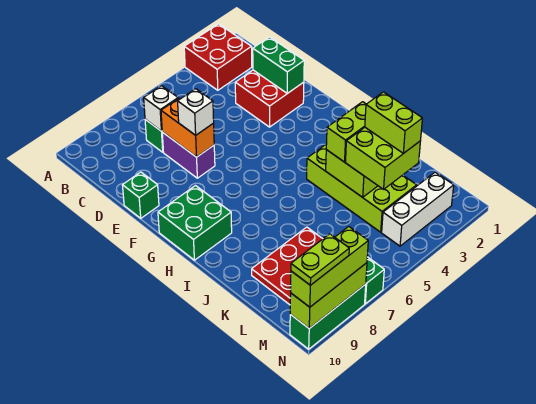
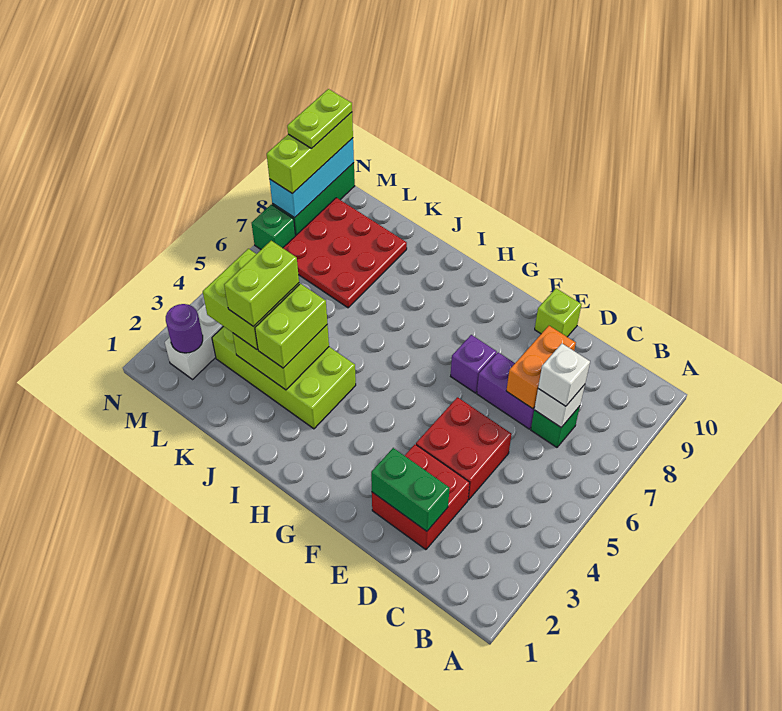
red 2x2 brick [184,24,252,90] -> red 2x2 brick moved to [416,397,512,500]
orange 1x2 brick [161,98,214,157] -> orange 1x2 brick turned to [506,326,576,409]
white 1x1 brick [178,89,214,135] -> white 1x1 brick moved to [538,344,590,406]
green 1x1 brick [122,172,159,218] -> lime 1x1 brick [535,288,581,337]
none -> purple 1x1 brick [451,335,497,393]
green 2x2 brick [158,186,232,260] -> none
lime 1x2 brick [365,92,422,153] -> lime 1x2 brick turned to [224,241,299,327]
none -> purple 1x1 round brick [166,304,203,353]
lime 1x3 brick [290,263,367,329] -> cyan 1x3 brick [270,138,354,218]

